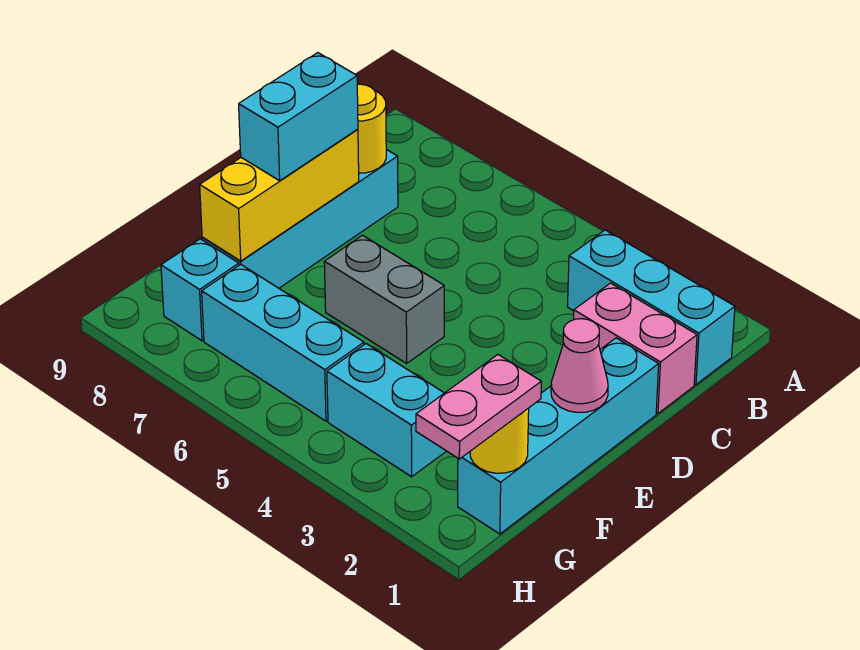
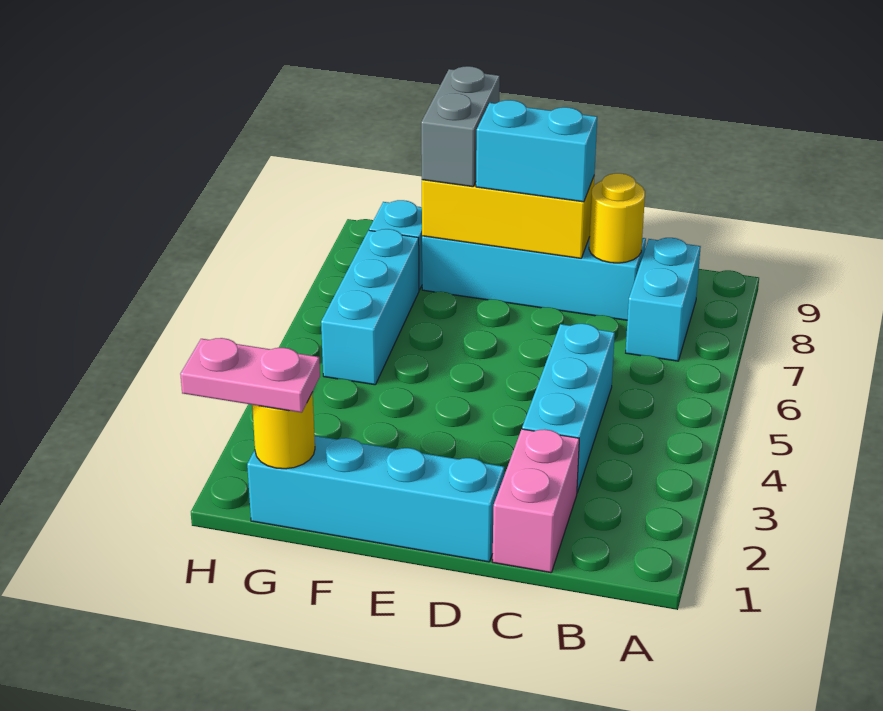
cyan 1x3 brick [568,230,735,385] -> cyan 1x3 brick moved to [522,324,615,492]
pink 1x1 cone [551,319,608,412] -> none
grey 1x2 brick [324,235,444,363] -> grey 1x2 brick moved to [421,66,500,187]
cyan 1x2 brick [327,344,446,477] -> cyan 1x2 brick moved to [626,238,701,361]

